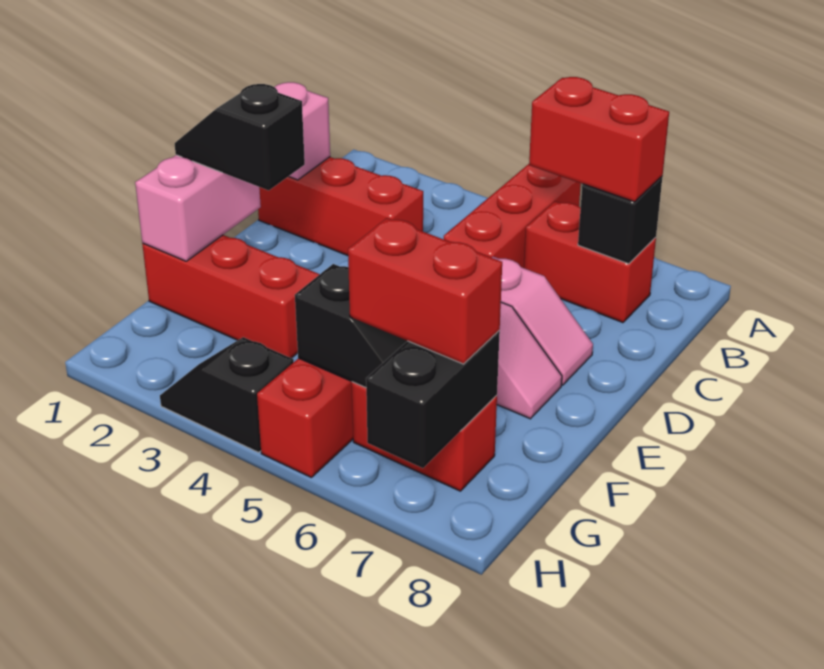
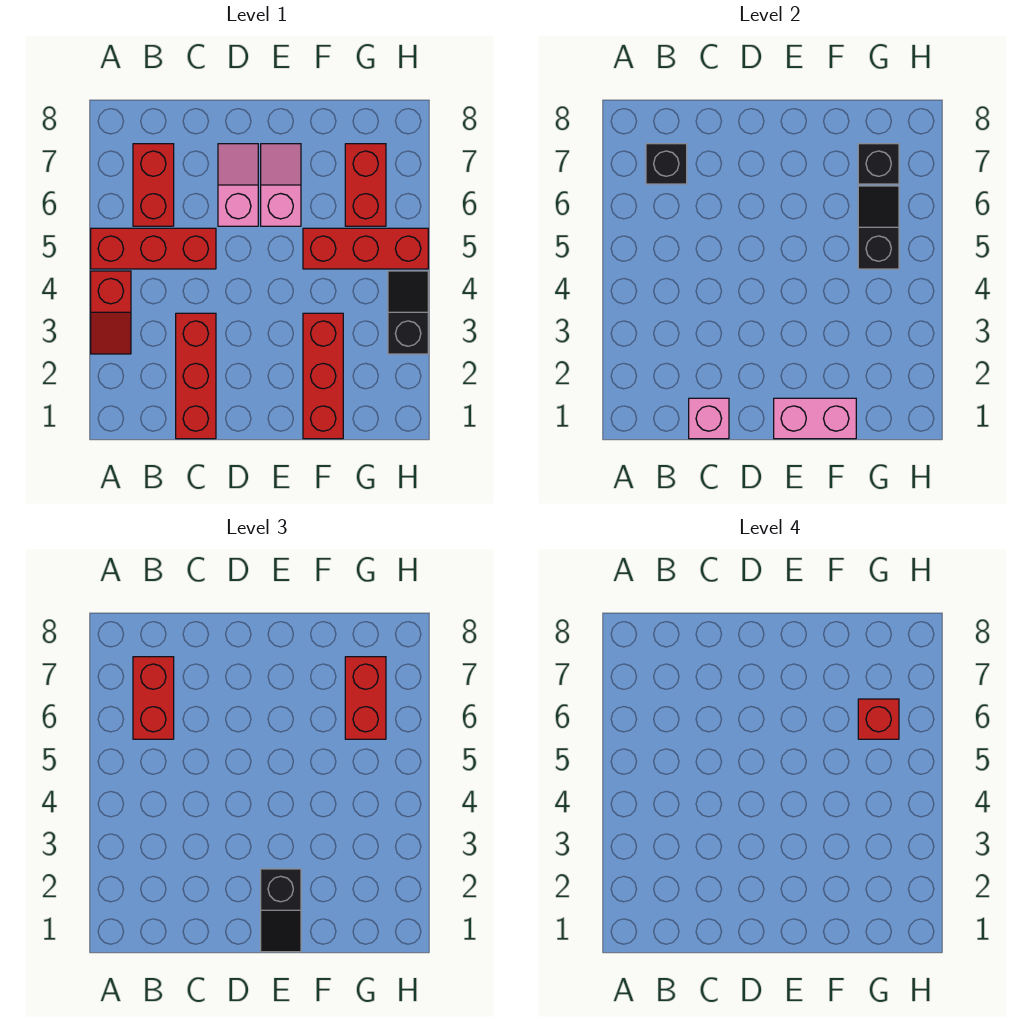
none -> red 1x2 slope [91,271,131,354]
none -> red 1x1 brick [858,699,899,739]
black 1x2 brick [366,331,500,468] -> black 1x1 brick [858,144,899,184]
black 1x2 slope [160,337,294,452] -> black 1x2 slope turned to [388,271,428,354]

